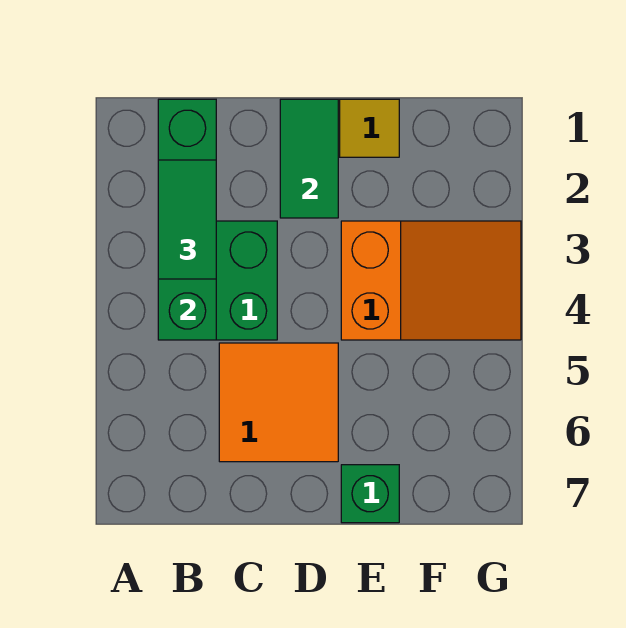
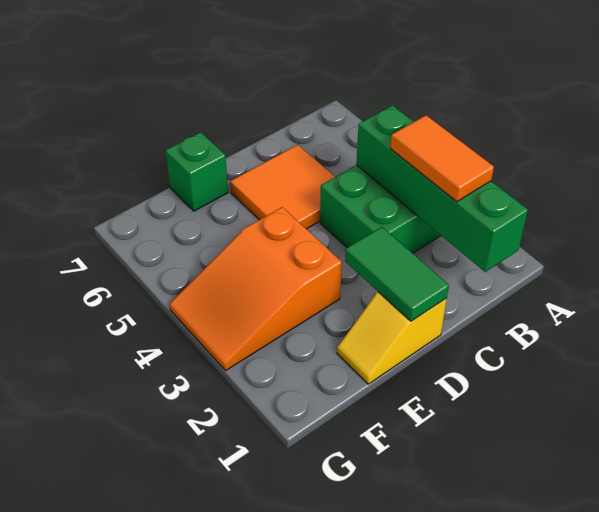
green 1x2 tile [158,160,216,279] -> orange 1x2 tile [390,115,494,202]

